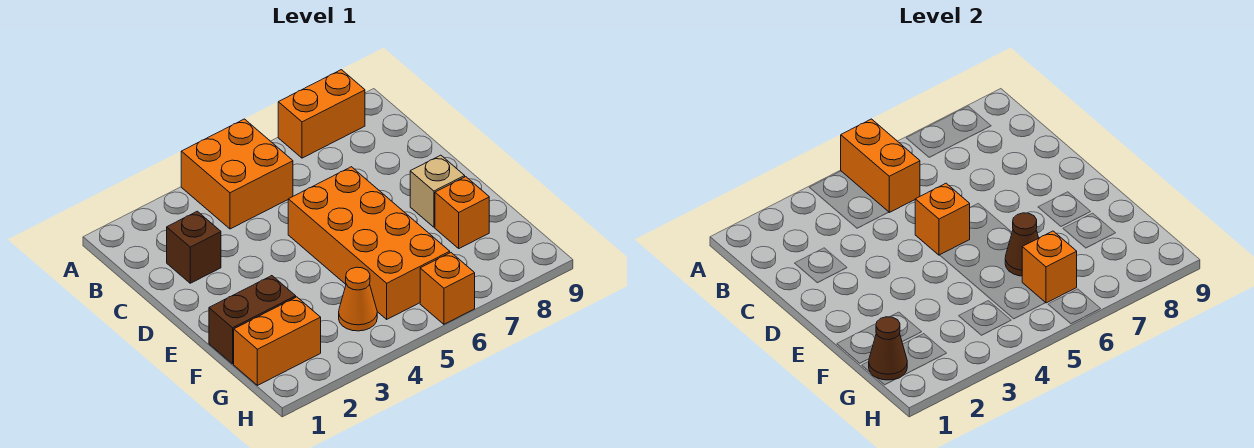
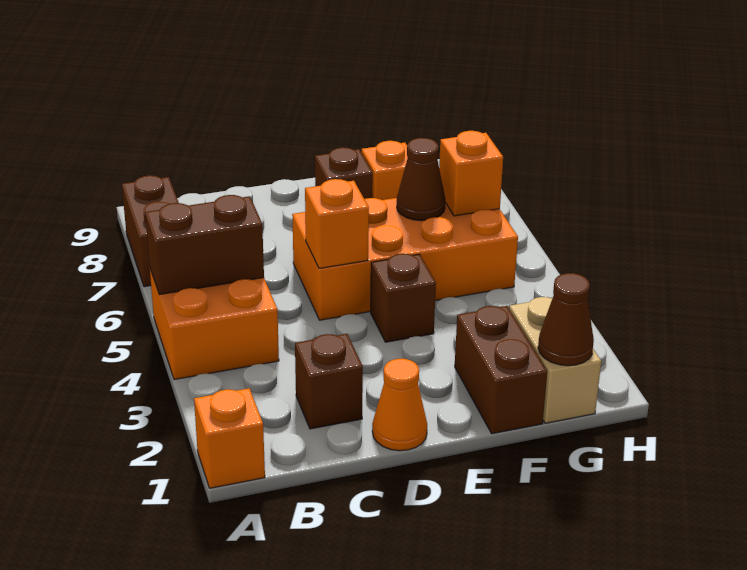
orange 1x2 brick [841,119,920,212] -> brown 1x2 brick [145,195,264,295]
orange 1x2 brick [278,70,365,158] -> brown 1x2 brick [122,175,179,287]
none -> brown 1x1 brick [371,254,436,342]
tan 1x1 brick [410,155,465,227] -> brown 1x1 brick [315,147,373,199]
orange 1x2 brick [234,297,321,385] -> tan 1x2 brick [509,297,601,423]
orange 1x1 cone [339,267,377,331] -> orange 1x1 cone moved to [372,359,427,451]
orange 1x1 brick [420,253,475,324] -> orange 1x1 brick moved to [194,388,265,488]

